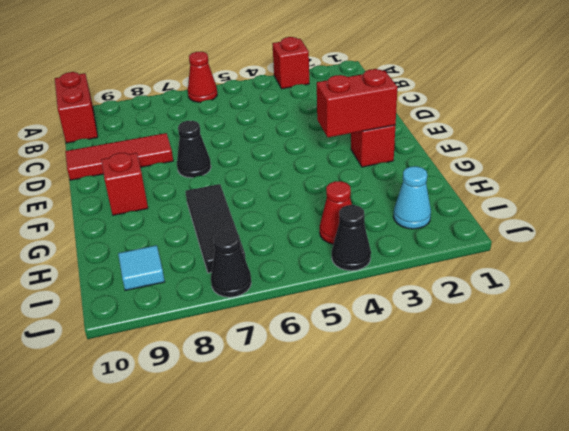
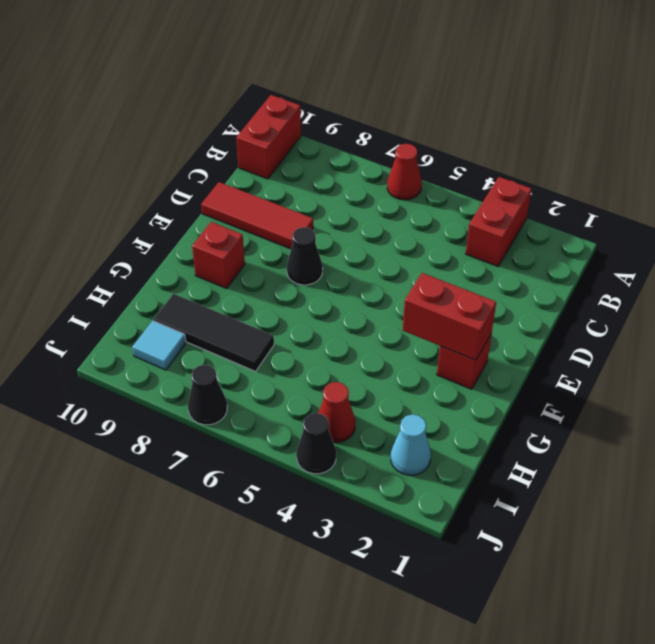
red 1x1 brick [272,37,309,89] -> red 1x2 brick [466,177,531,266]
black 1x3 tile [185,184,245,273] -> black 1x3 tile turned to [154,294,274,371]

